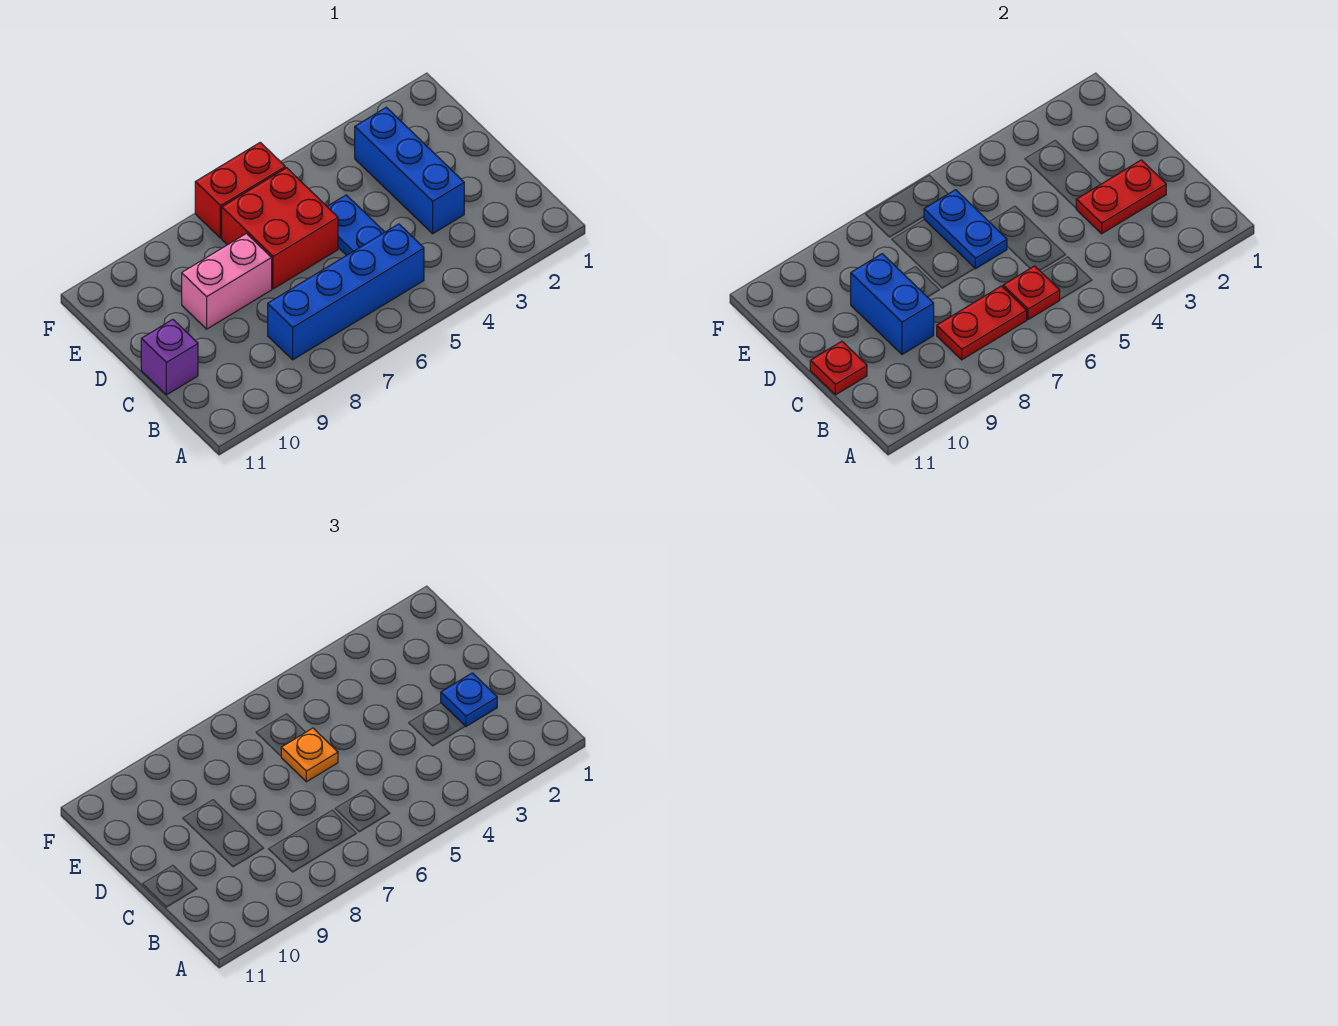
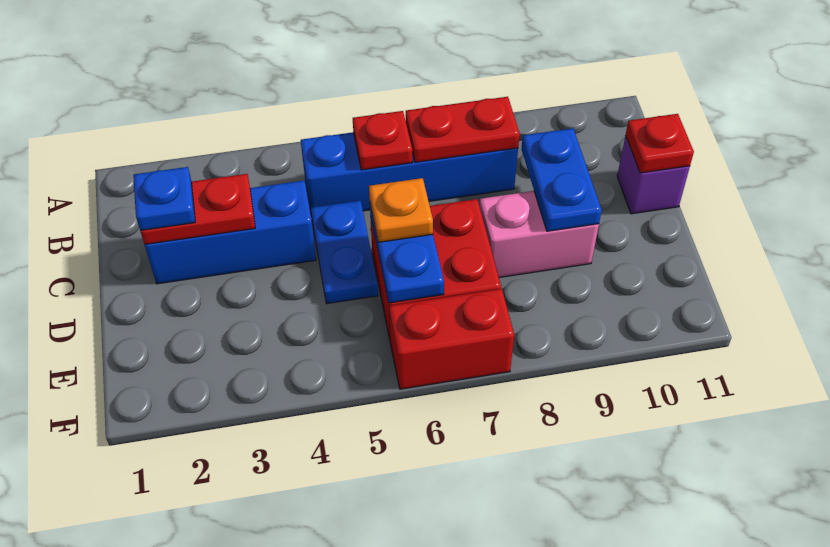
blue 1x3 brick [355,107,464,234] -> blue 1x3 brick turned to [145,180,316,284]
blue 1x2 brick [851,254,934,354] -> blue 1x2 plate [521,128,602,231]

